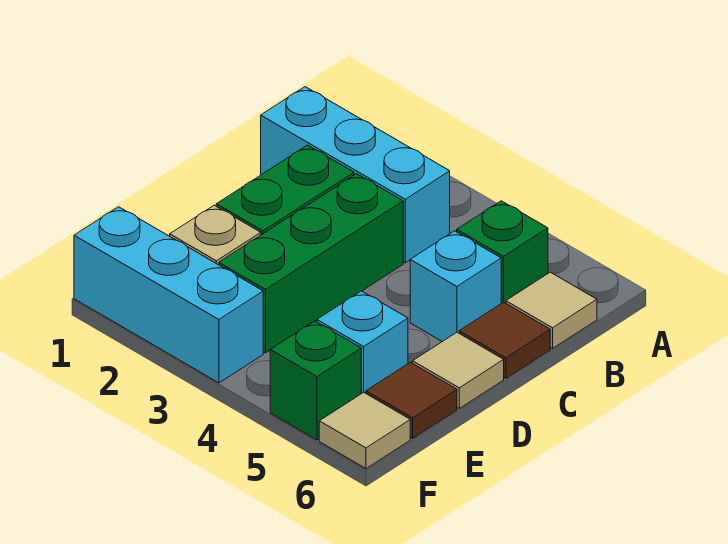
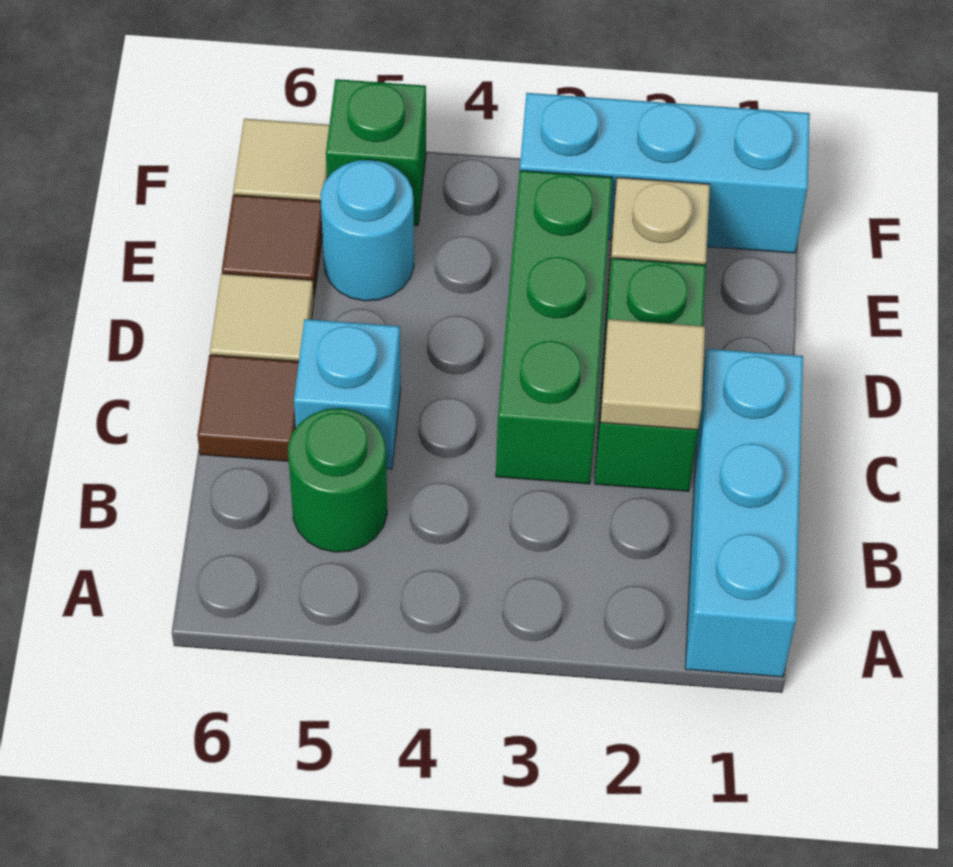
cyan 1x3 brick [261,87,450,263] -> cyan 1x3 brick turned to [685,349,803,677]
green 1x1 brick [457,201,548,303] -> green 1x1 round brick [288,408,387,552]
tan 1x1 tile [506,272,597,348] -> tan 1x1 tile moved to [601,319,705,430]
cyan 1x1 brick [317,291,408,394] -> cyan 1x1 round brick [320,160,414,301]

